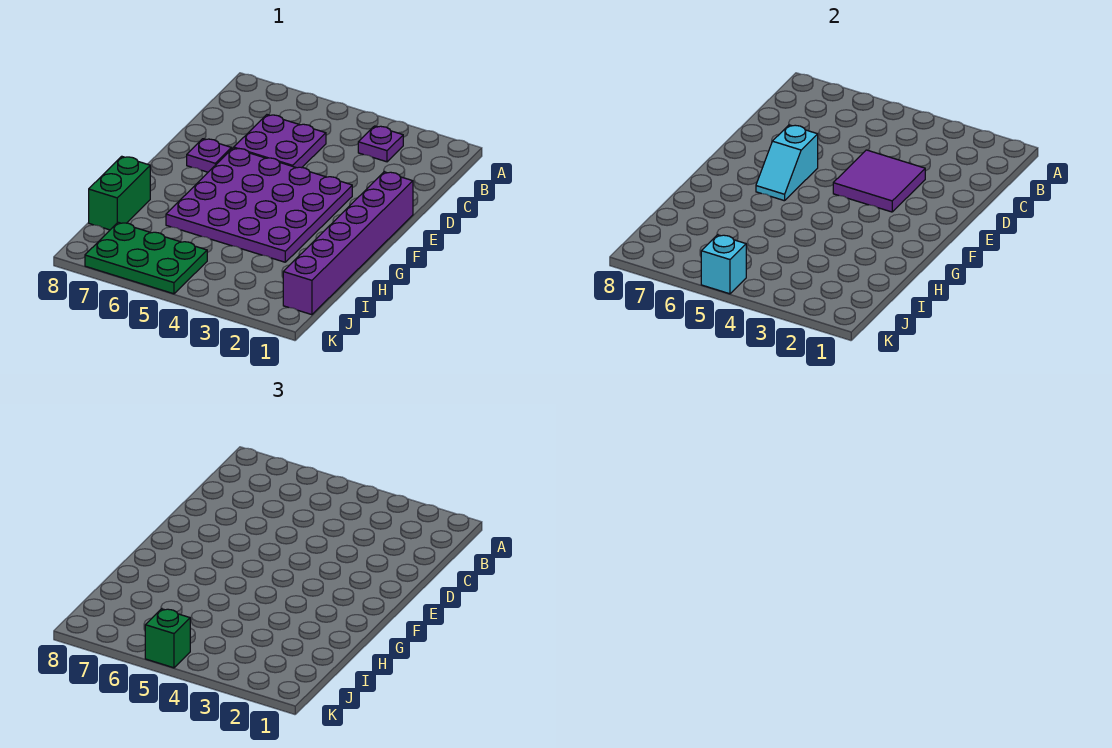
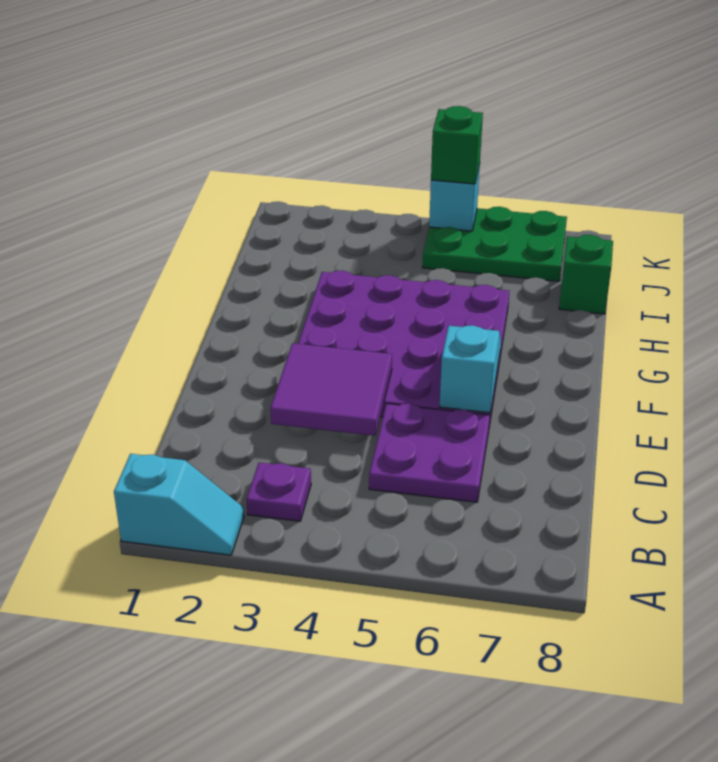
none -> cyan 1x2 slope [114,454,244,555]
purple 1x6 brick [283,172,413,315] -> none
purple 1x1 plate [187,139,232,172] -> none
green 1x2 brick [89,156,150,230] -> green 1x1 brick [559,235,613,314]

